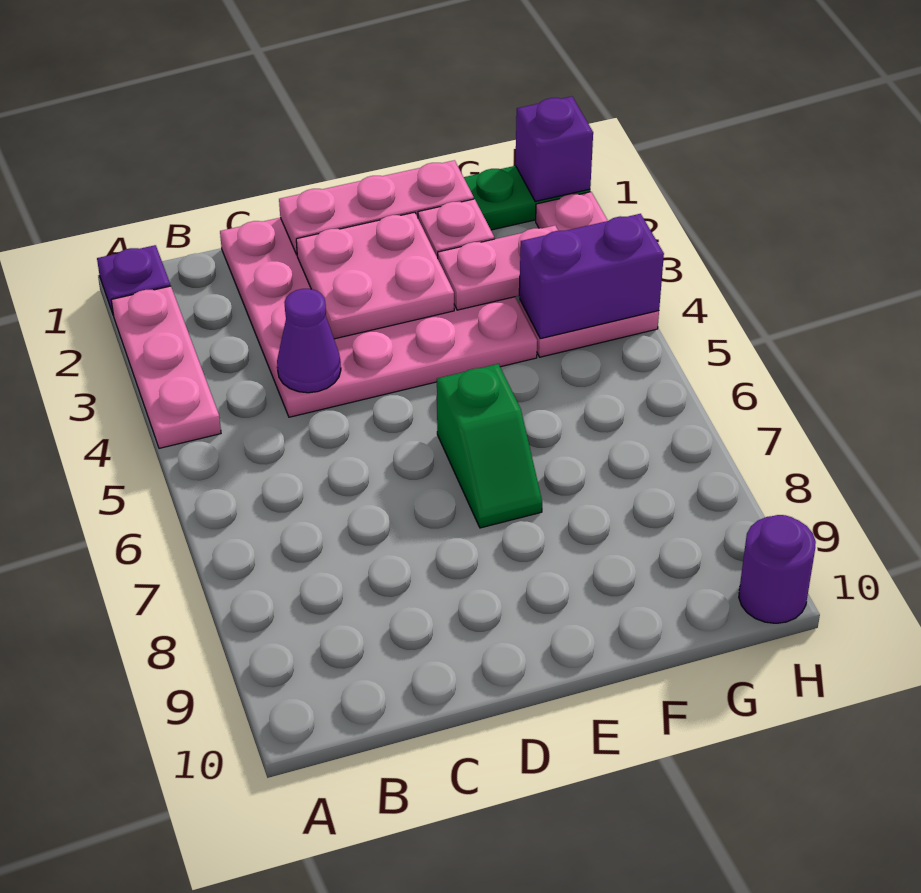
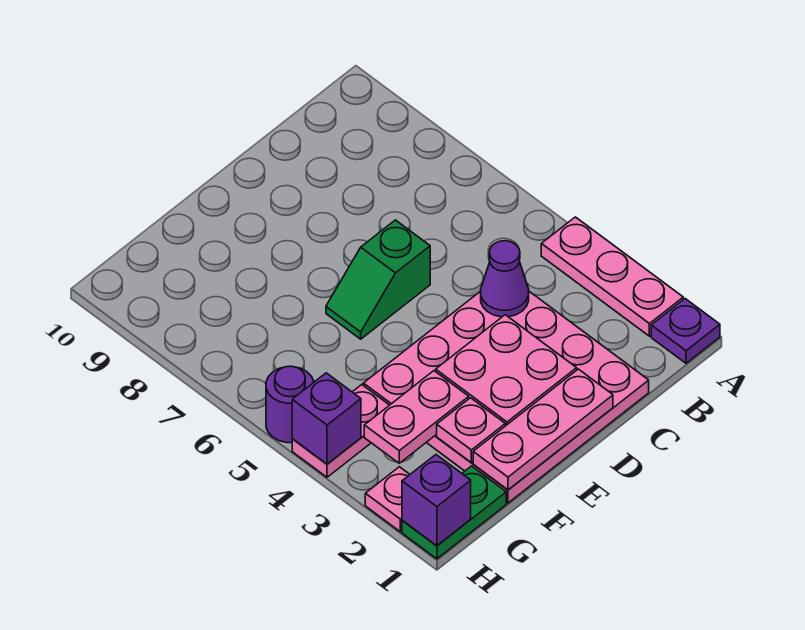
green 1x2 slope [437,364,542,528] -> green 1x2 slope turned to [326,220,430,339]
purple 1x2 brick [519,214,664,339] -> purple 1x1 brick [292,373,361,464]
purple 1x1 round brick [739,515,816,623] -> purple 1x1 round brick moved to [266,366,314,443]

